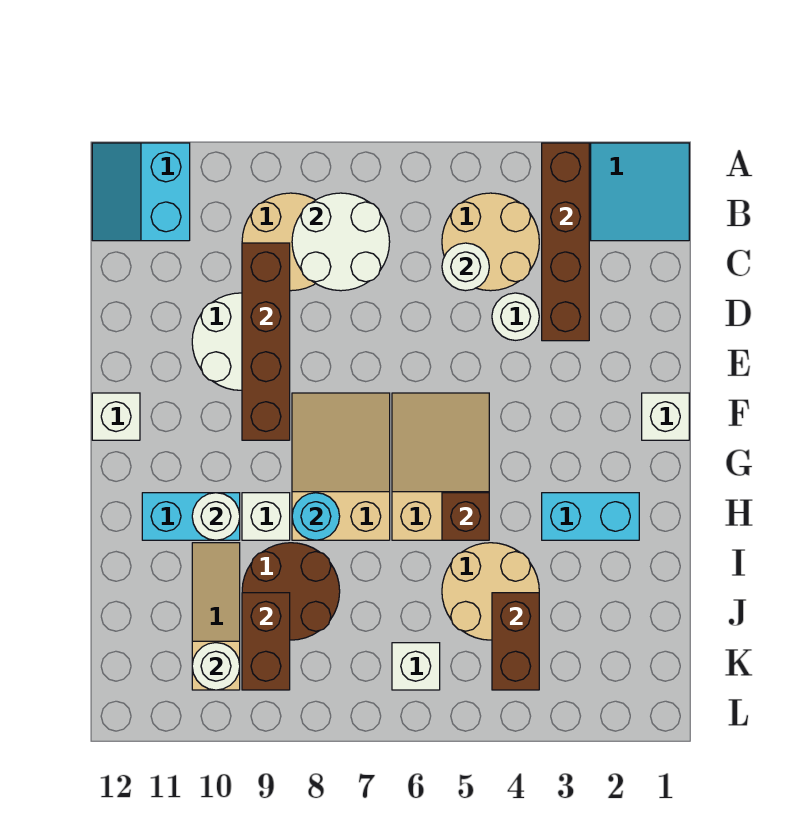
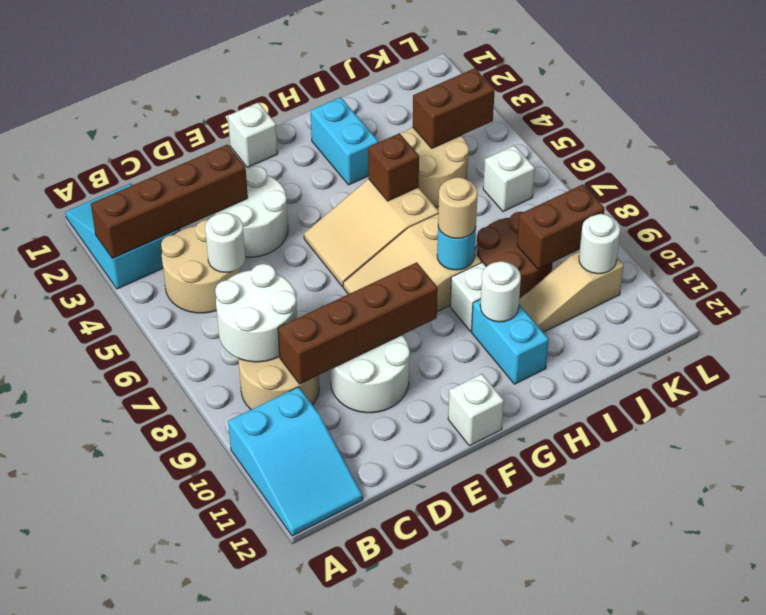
cyan 2x2 slope [92,143,190,241] -> cyan 2x3 slope [228,387,363,536]
white 1x1 round brick [492,293,539,340] -> white 2x2 round brick [213,166,288,257]
none -> tan 1x1 round brick [438,177,478,239]

